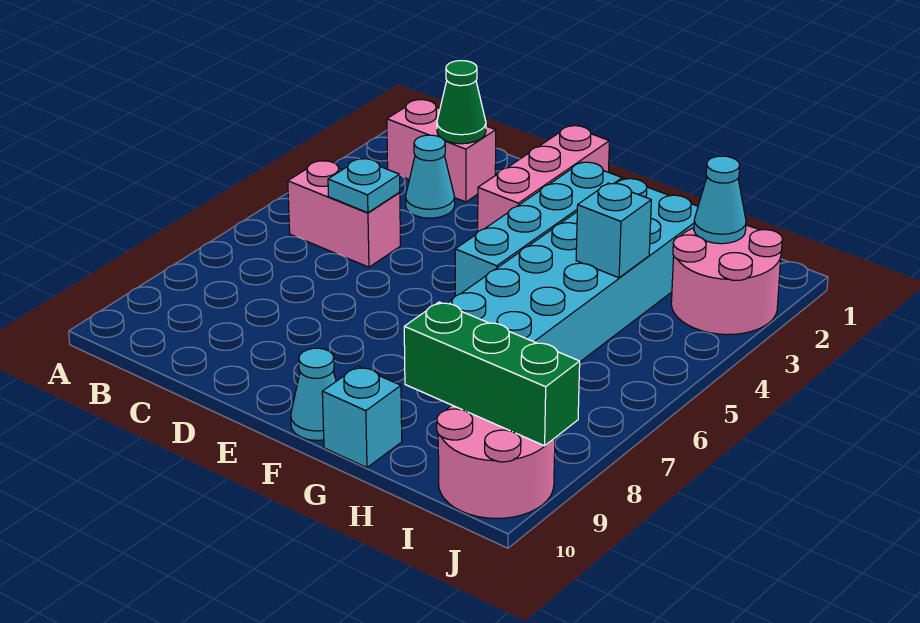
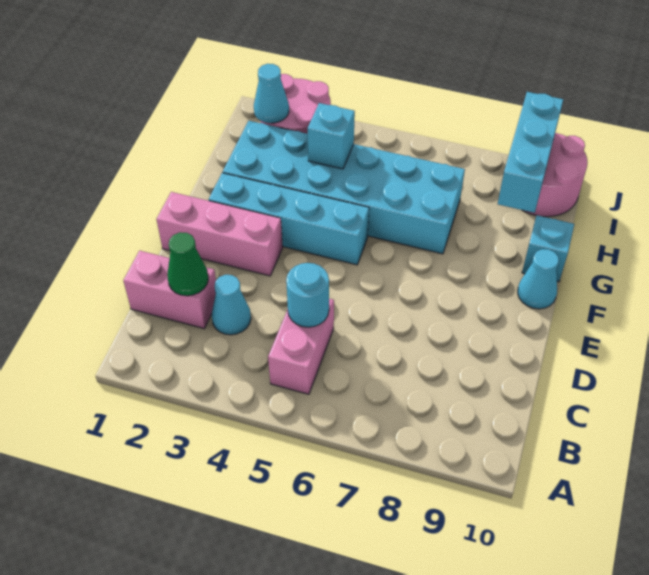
pink 1x2 brick [387,100,496,202] -> pink 1x2 brick turned to [123,251,216,329]
cyan 1x1 plate [328,159,400,213] -> cyan 1x1 round brick [286,263,329,327]
green 1x3 brick [404,302,580,446] -> cyan 1x3 brick [498,92,563,213]

